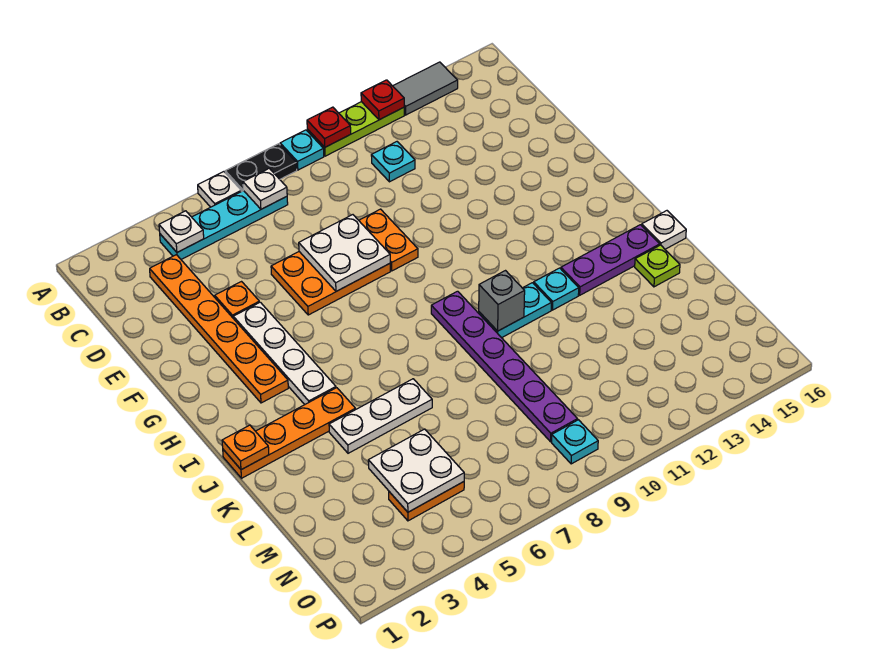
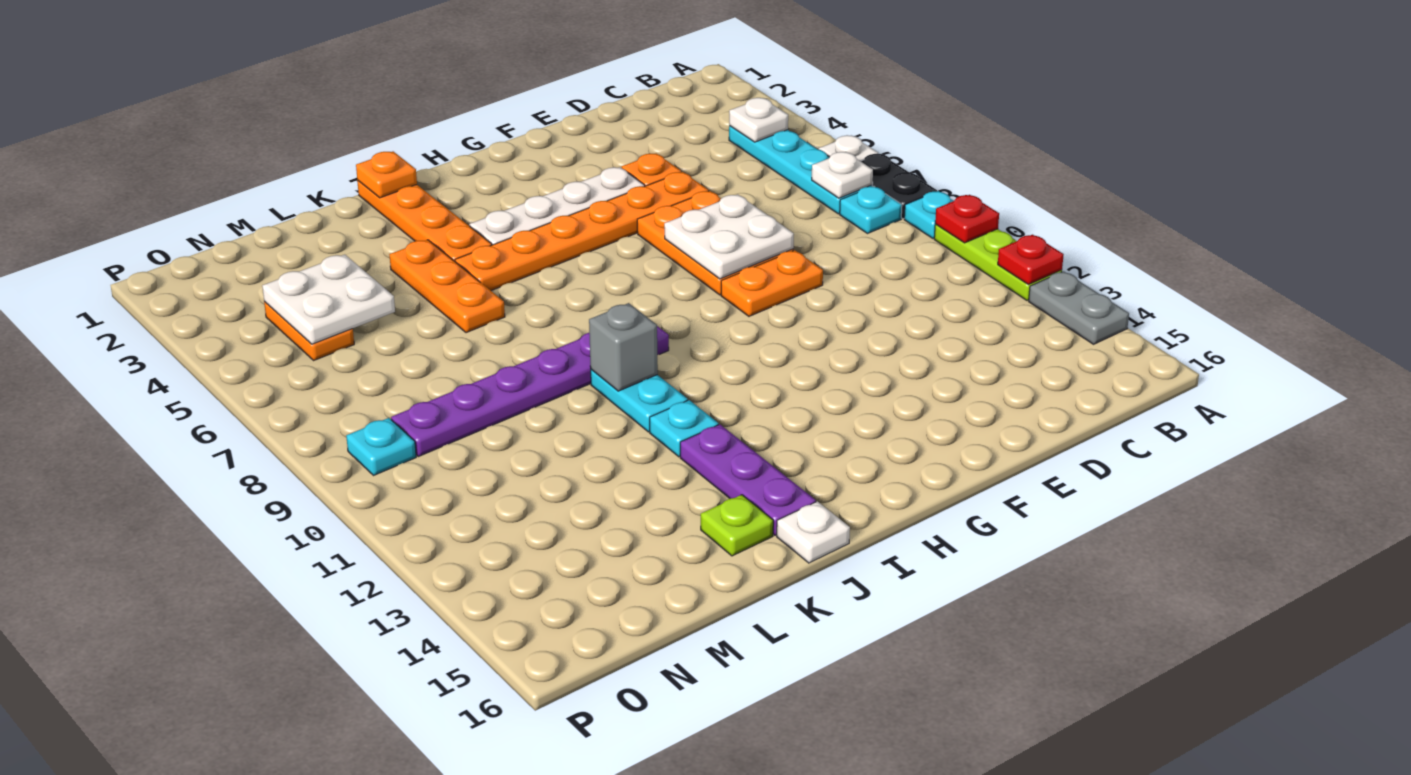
grey 1x2 tile [393,62,458,115] -> grey 1x2 plate [1029,271,1129,344]
orange 1x6 plate [150,255,288,403] -> orange 1x6 plate moved to [455,172,709,291]
cyan 1x1 plate [371,142,415,182] -> cyan 1x1 plate moved to [840,186,902,233]
white 1x3 plate [329,379,432,453] -> orange 1x3 plate [389,240,505,333]

